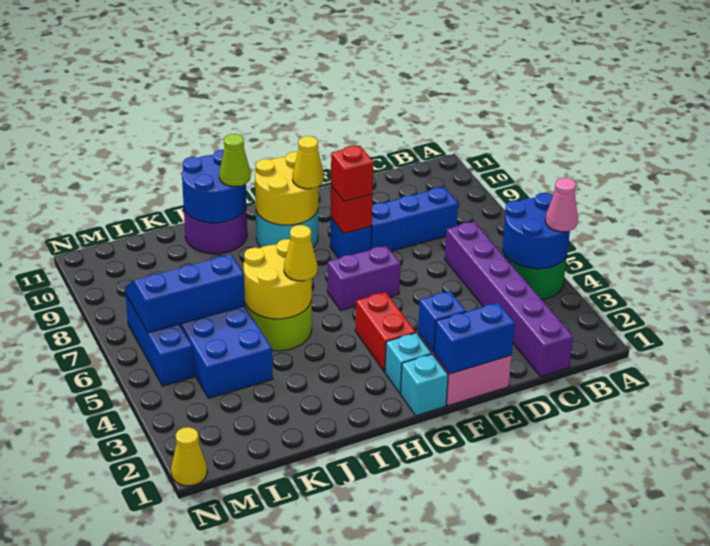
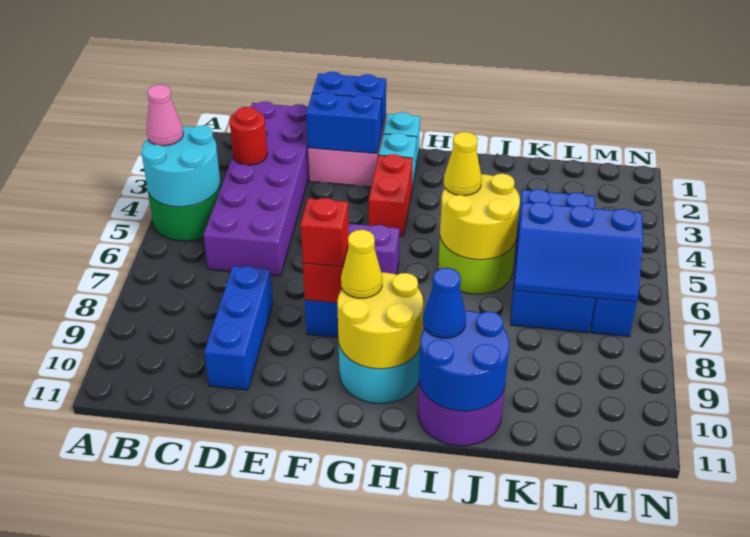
blue 2x2 round brick [502,193,570,269] -> cyan 2x2 round brick [141,125,220,207]
purple 1x6 brick [445,222,573,377] -> purple 2x6 brick [203,101,309,276]
none -> red 1x1 round brick [230,107,267,165]
blue 1x3 brick [371,187,458,251] -> blue 1x3 brick turned to [204,266,273,390]
blue 1x1 brick [418,291,466,352] -> blue 1x2 brick [306,92,382,154]
lime 1x1 cone [219,134,251,186] -> blue 1x1 cone [423,268,466,338]
yellow 1x1 cone [171,427,207,486] -> none

